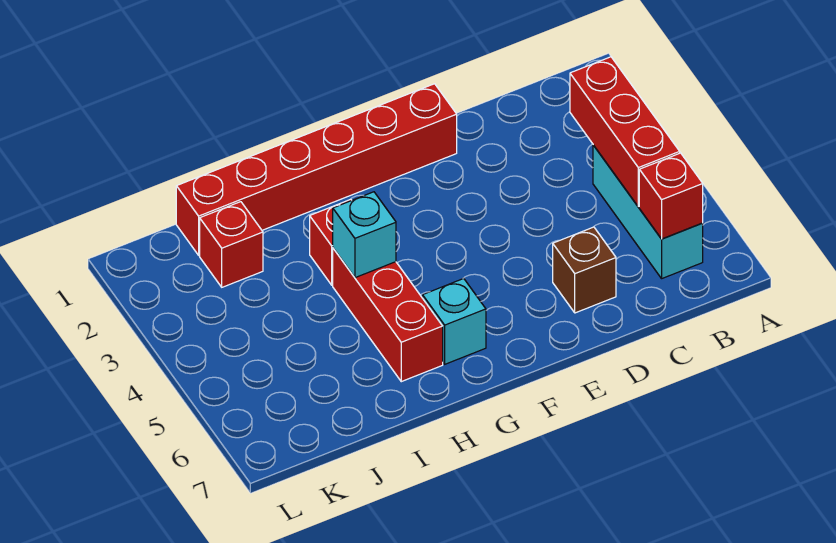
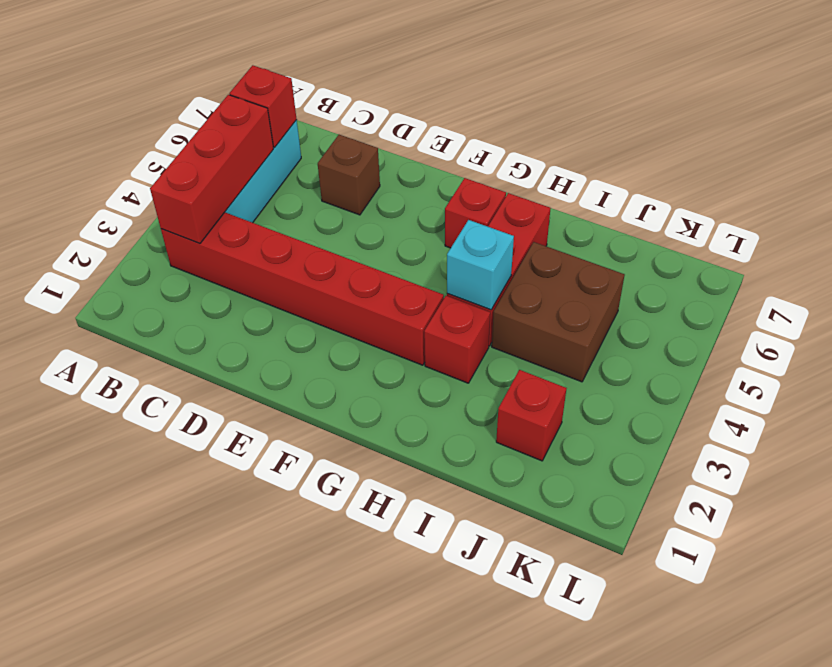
red 1x6 brick [176,84,457,255] -> red 1x6 brick moved to [161,212,444,365]
cyan 1x1 brick [423,278,486,364] -> red 1x1 brick [445,178,506,248]
none -> brown 2x2 brick [492,242,625,382]

